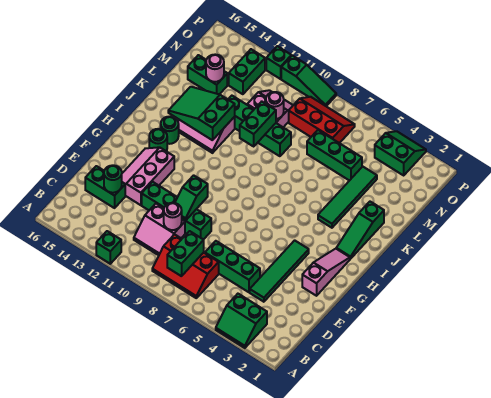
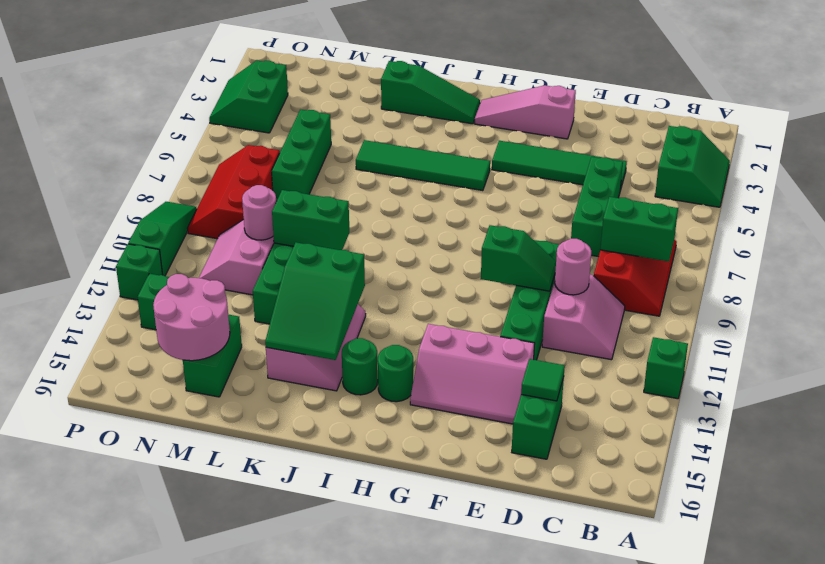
green 1x1 round brick [104,165,122,193] -> green 1x1 tile [521,359,565,401]
green 1x4 tile [318,167,377,228] -> green 1x4 tile moved to [356,140,490,191]
pink 1x1 round brick [206,55,224,82] -> pink 2x2 round brick [153,274,230,361]

